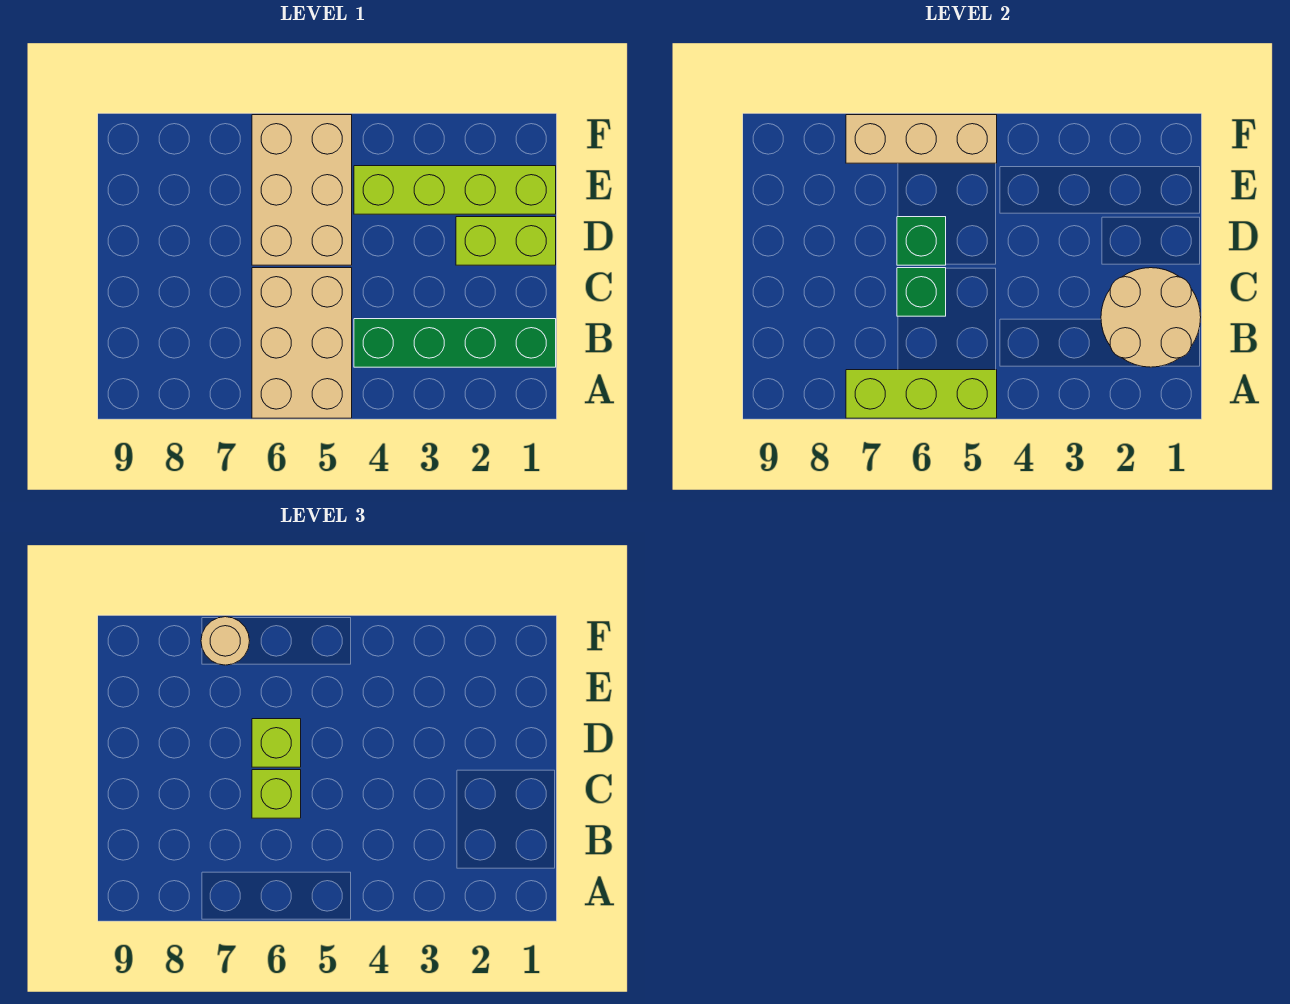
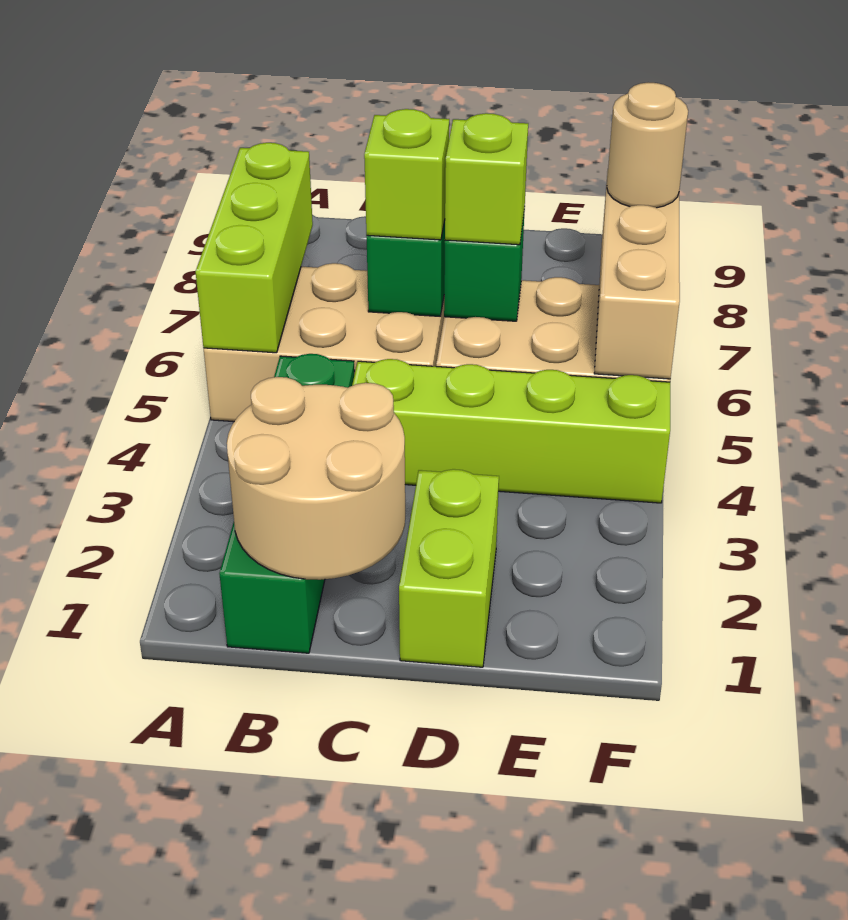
lime 1x4 brick [354,166,556,214] -> lime 1x4 brick turned to [352,359,670,503]

